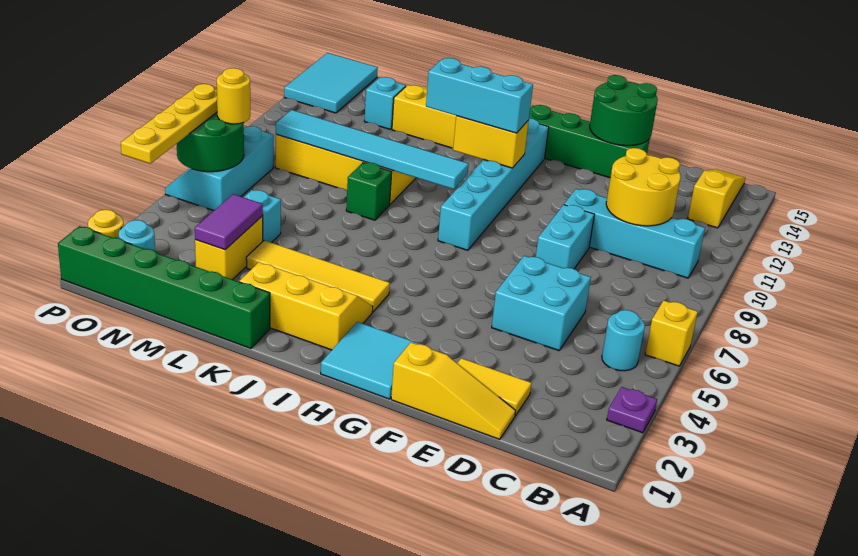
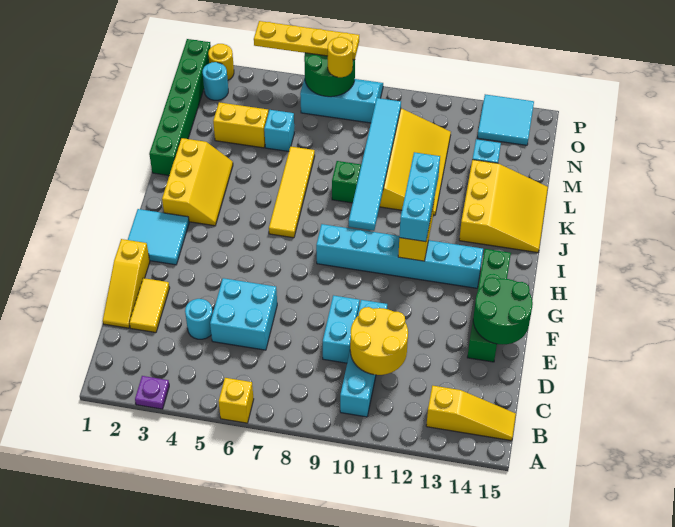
cyan 1x1 round brick [602,310,645,371] -> cyan 1x1 round brick moved to [185,299,213,339]
cyan 1x2 brick [536,205,594,269] -> cyan 1x2 brick turned to [323,295,360,363]
yellow 1x4 tile [246,240,390,312] -> yellow 1x4 tile moved to [269,147,315,238]
purple 1x2 tile [195,194,263,250] -> none
cyan 2x3 tile [284,53,378,113] -> cyan 2x2 tile [478,94,534,145]

